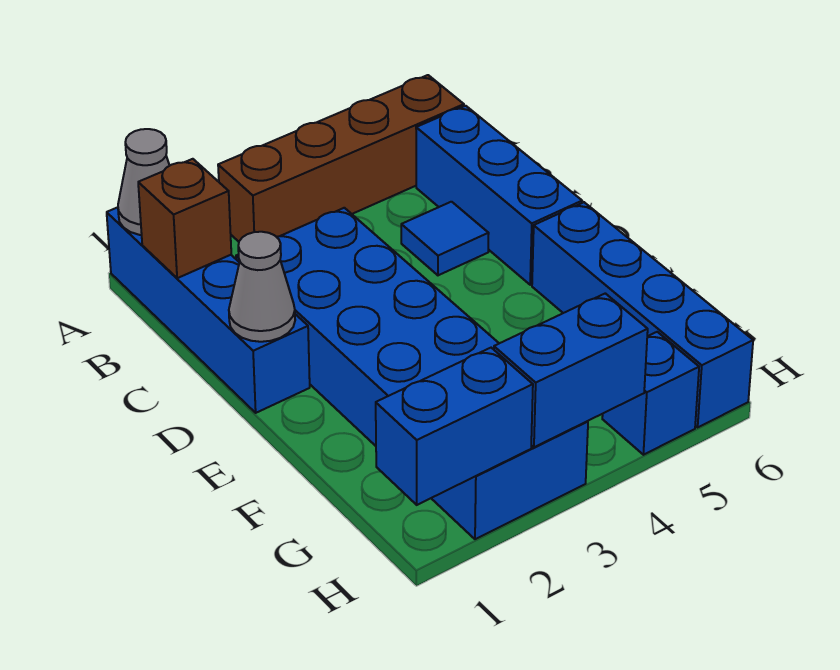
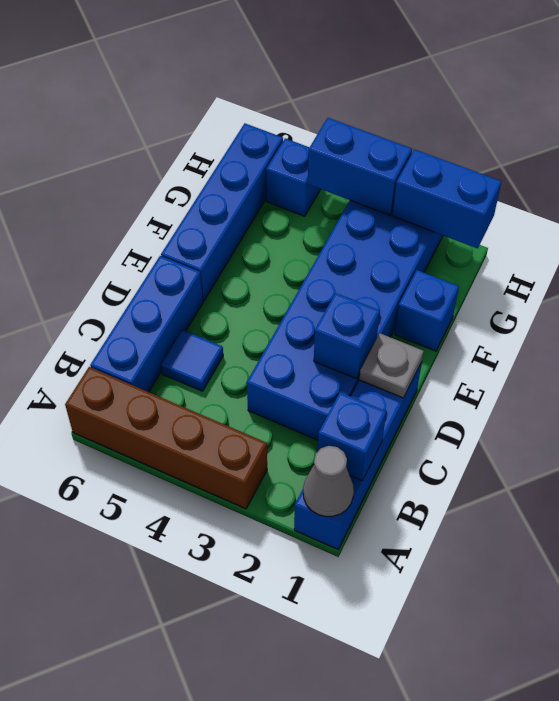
brown 1x1 brick [138,159,231,278] -> blue 1x1 brick [318,392,386,481]
grey 1x1 cone [229,232,295,342] -> grey 1x1 plate [359,333,424,398]
none -> blue 1x1 brick [314,293,380,379]
none -> blue 1x1 brick [395,270,459,351]

